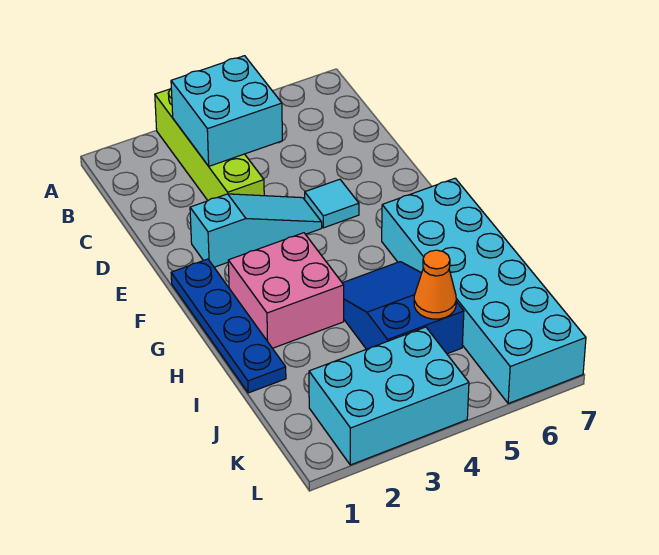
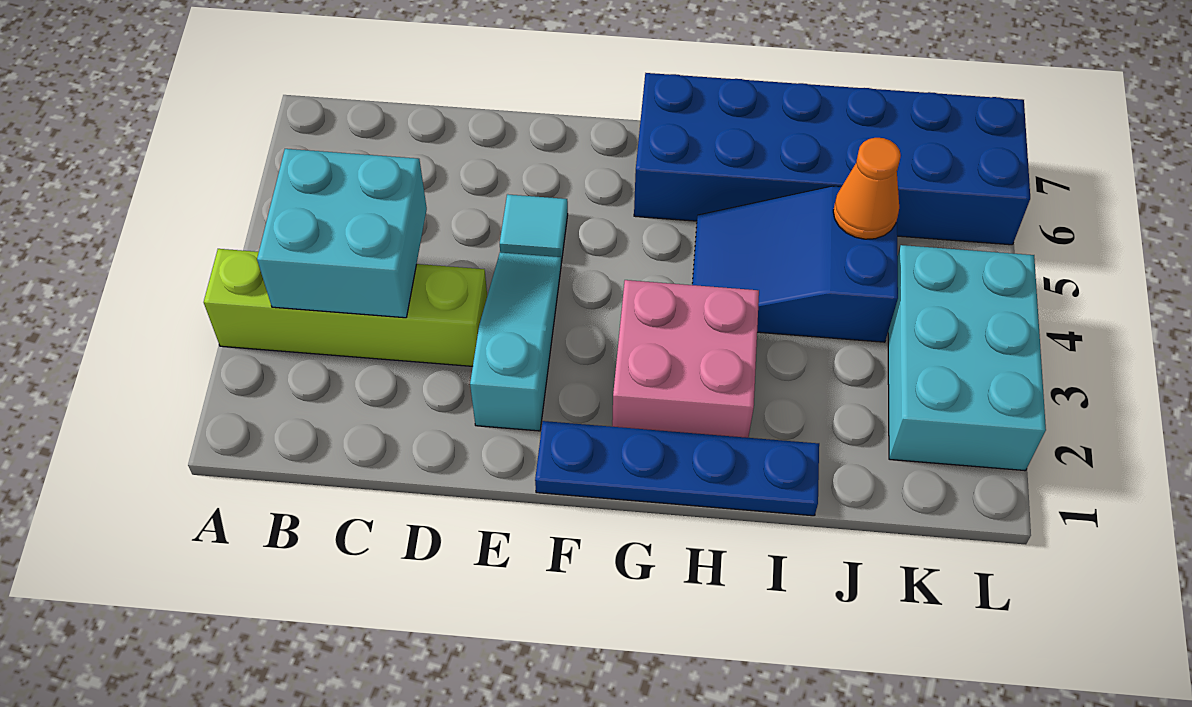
cyan 2x6 brick [382,178,586,404] -> blue 2x6 brick [634,73,1030,245]

